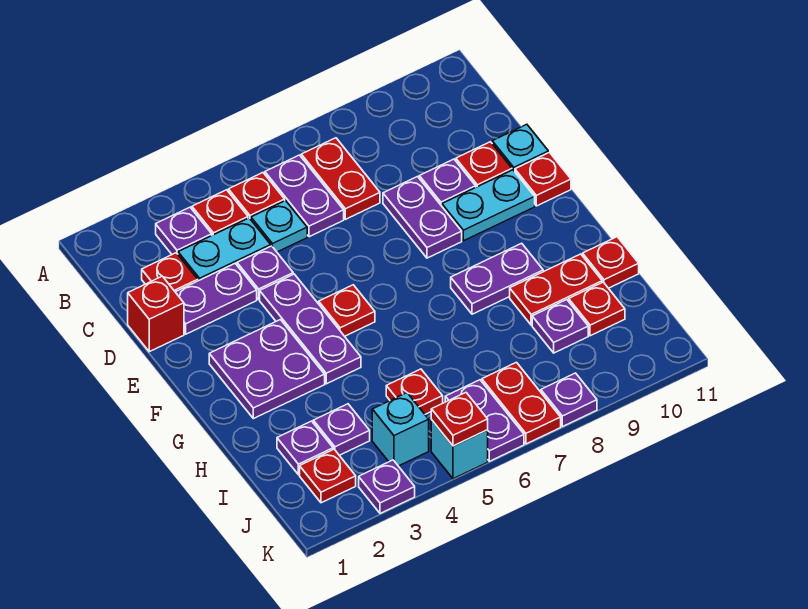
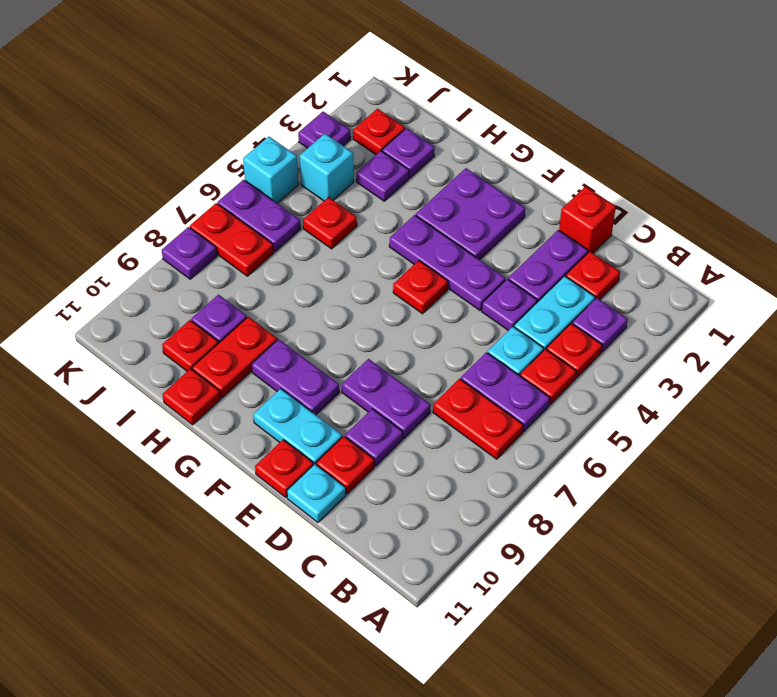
cyan 1x2 plate [442,170,535,241] -> cyan 1x2 plate turned to [253,389,342,465]
purple 1x2 plate [451,243,543,314] -> purple 1x2 plate turned to [251,339,339,415]
red 1x1 plate [431,393,488,446] -> none

